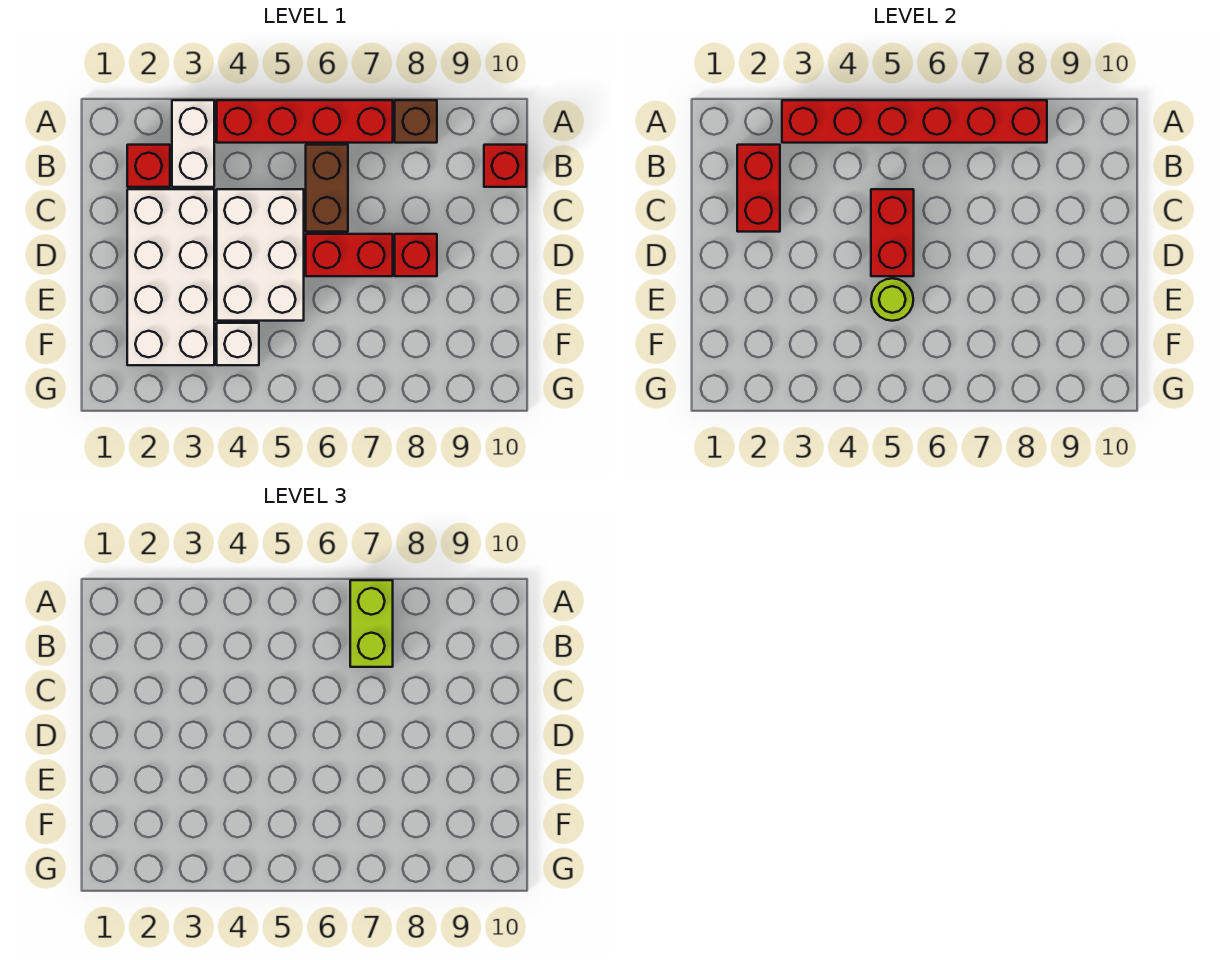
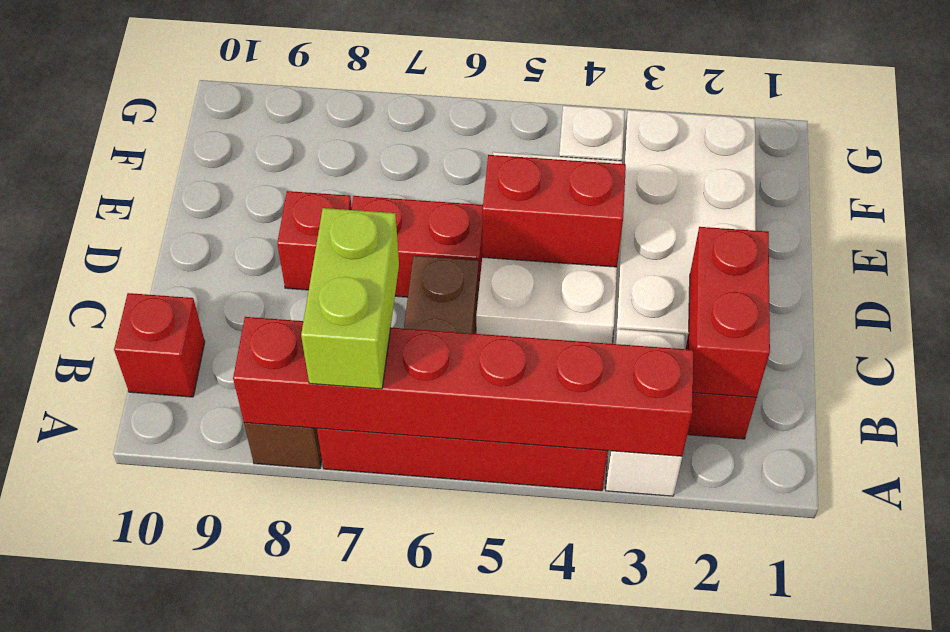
red 1x2 brick [871,189,914,276] -> red 1x2 brick turned to [482,155,626,267]
lime 1x1 round brick [871,278,913,321] -> none

